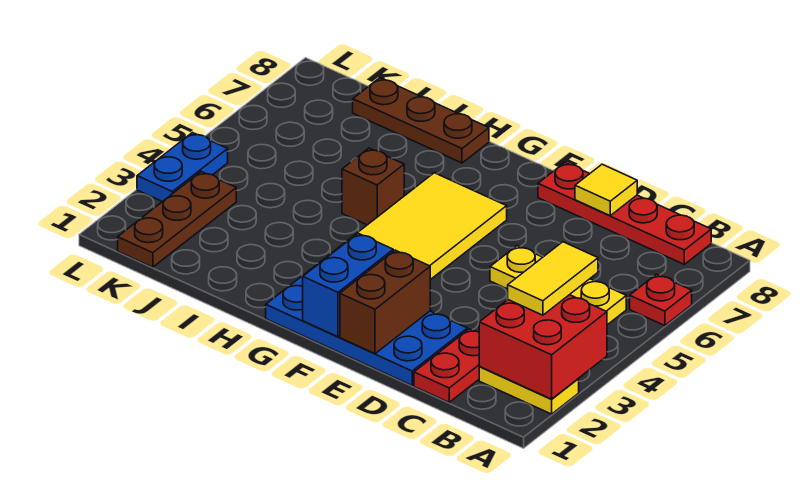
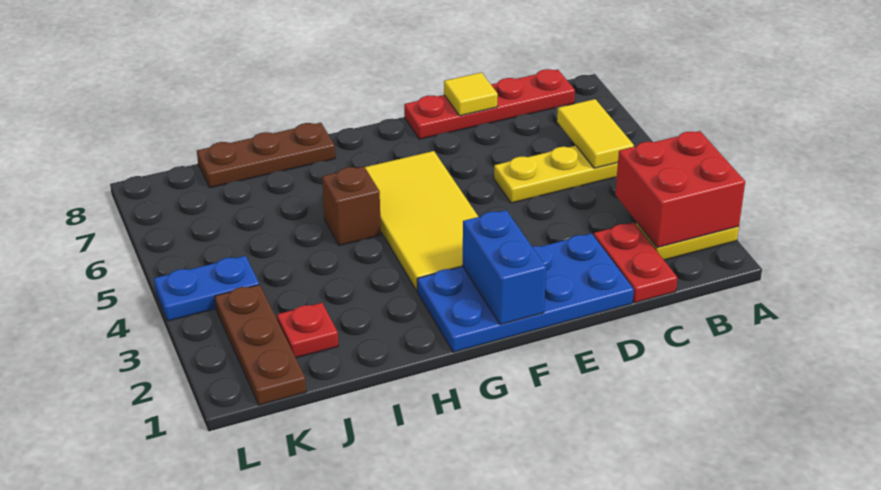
red 1x1 plate [630,274,692,326] -> red 1x1 plate moved to [277,303,338,358]
yellow 1x2 tile [508,242,598,315] -> yellow 1x2 tile moved to [557,99,634,168]
brown 1x2 brick [340,250,430,354] -> none
blue 1x2 plate [137,133,228,202] -> blue 1x2 plate turned to [154,256,259,321]

